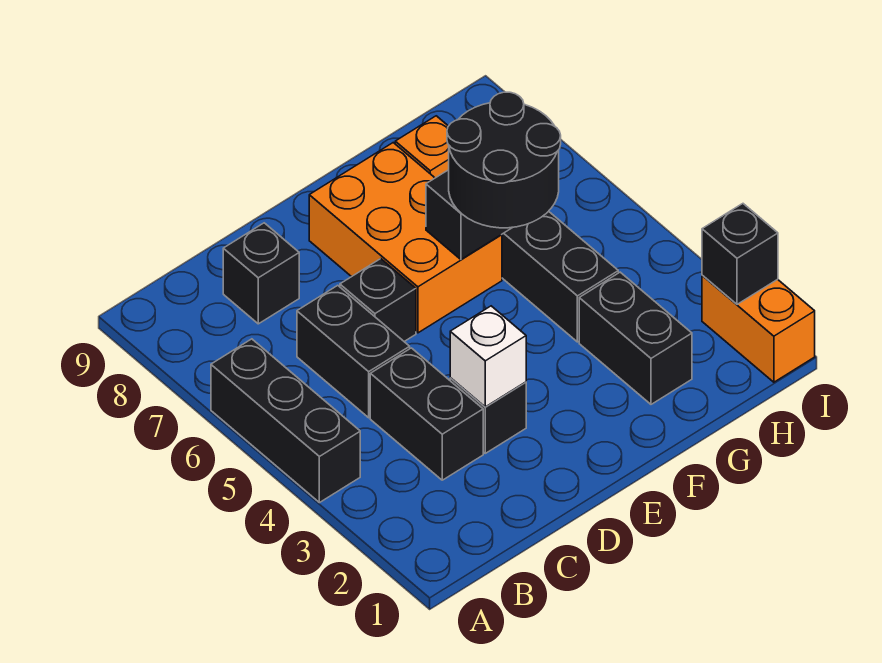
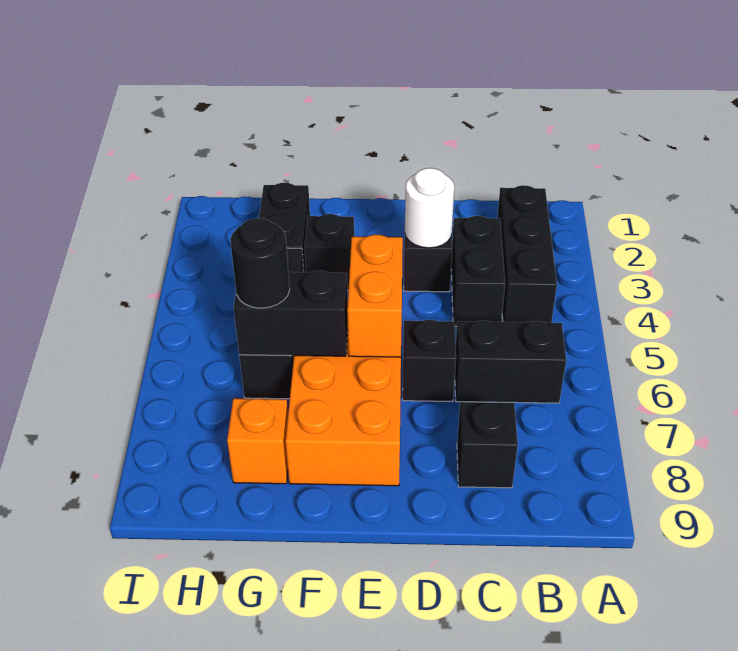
black 1x3 brick [211,339,360,503] -> black 1x3 brick moved to [497,185,557,323]
black 1x2 brick [297,285,410,418] -> black 1x2 brick turned to [455,321,566,403]
white 1x1 brick [450,306,526,407] -> white 1x1 round brick [405,168,454,248]
black 2x2 round brick [447,92,561,228] -> black 1x1 round brick [230,218,290,308]
orange 1x2 brick [702,276,815,382] -> orange 1x2 brick moved to [347,235,403,357]
black 1x1 brick [702,204,778,304] -> black 1x1 brick moved to [305,214,354,290]

